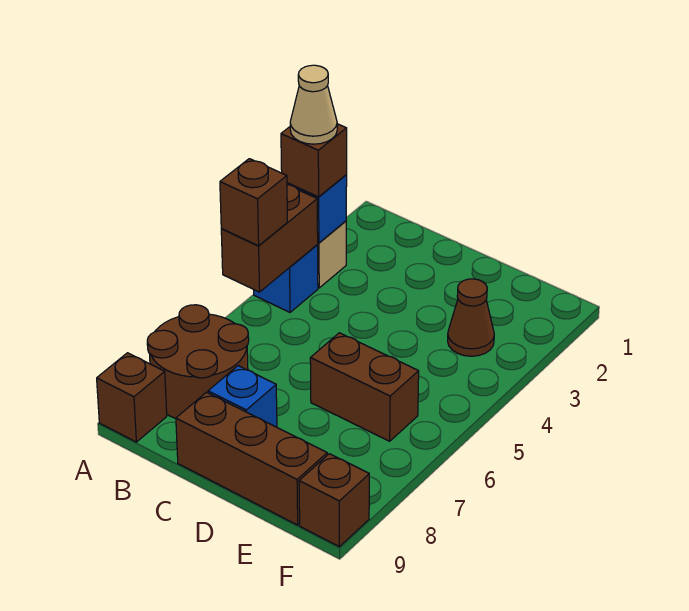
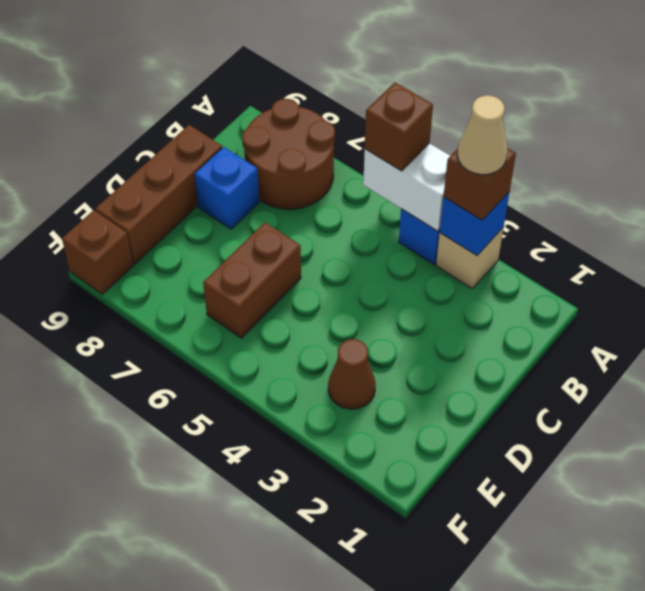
brown 1x2 brick [221,185,318,292] -> white 1x2 brick [363,143,450,231]
brown 1x1 brick [97,353,167,442] -> none

